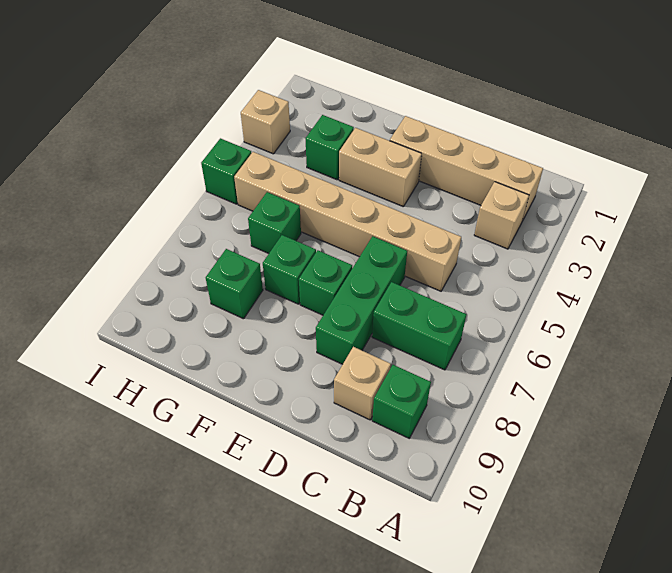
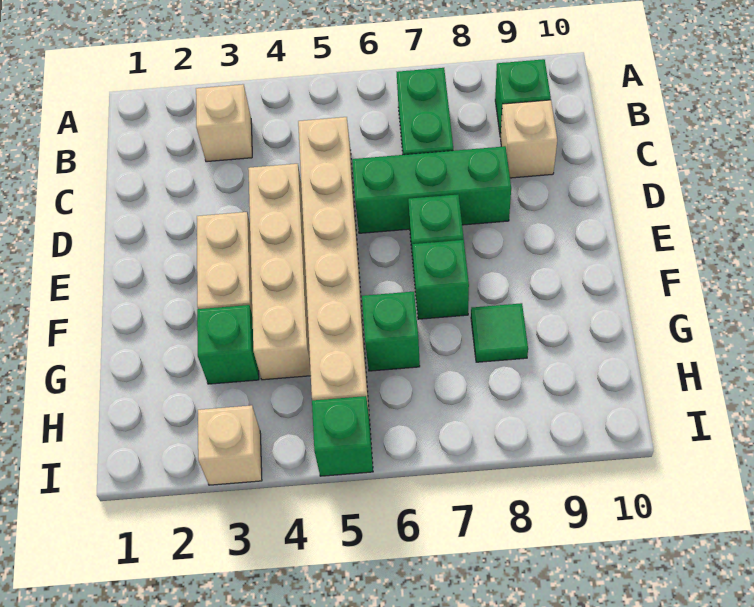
tan 1x4 brick [390,116,543,221] -> tan 1x4 brick moved to [248,164,311,380]
green 1x1 brick [206,249,263,319] -> green 1x1 tile [471,303,528,362]

